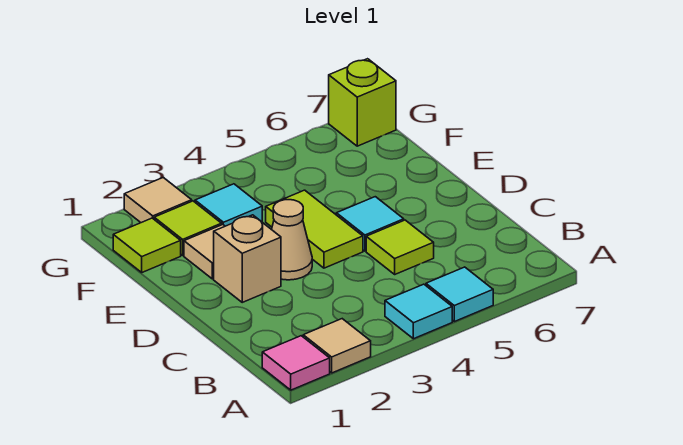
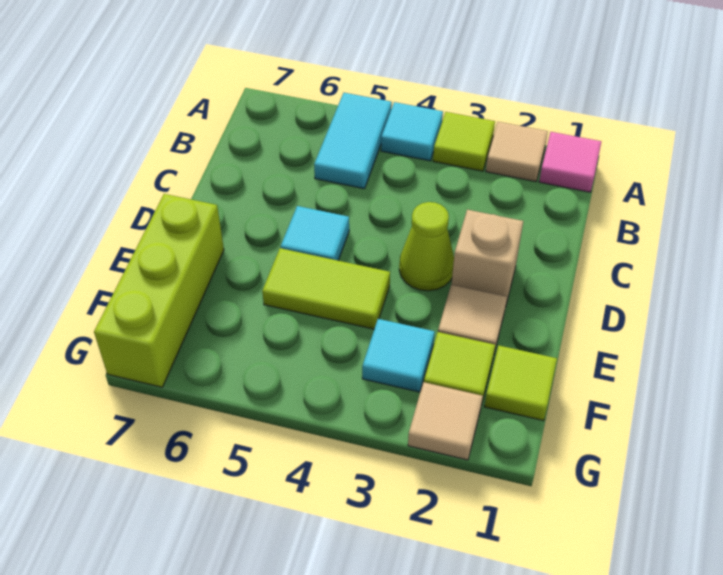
cyan 1x1 tile [426,267,493,322] -> cyan 1x2 tile [314,93,392,189]
lime 1x1 tile [366,220,434,274] -> lime 1x1 tile moved to [433,112,495,171]
tan 1x1 cone [272,200,312,280] -> lime 1x1 cone [399,202,454,291]
lime 1x2 tile [266,190,363,268] -> lime 1x2 tile turned to [262,248,390,329]
lime 1x1 brick [329,59,396,146] -> lime 1x3 brick [94,194,224,387]

